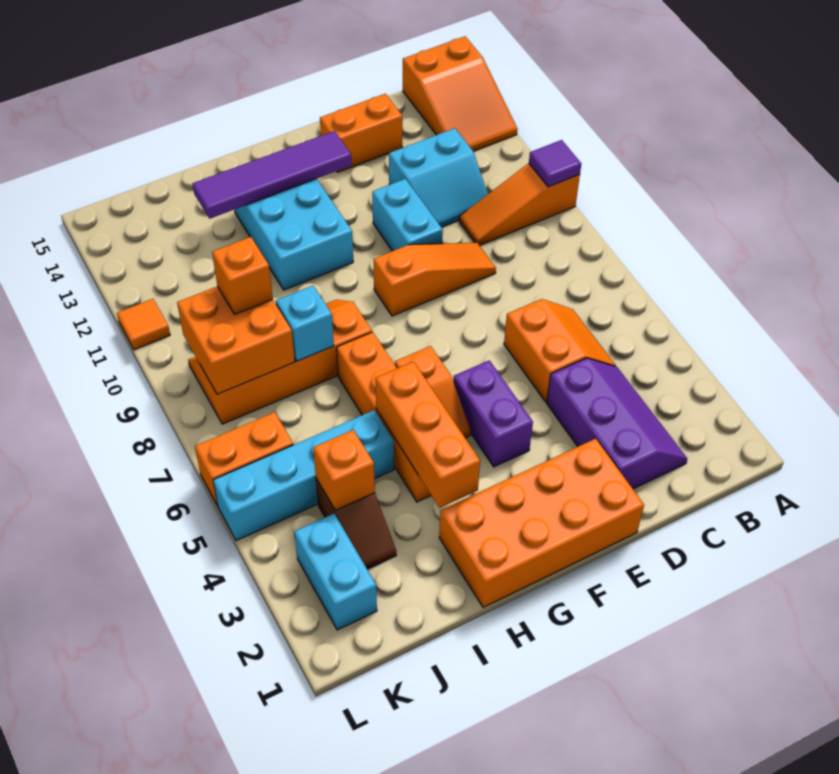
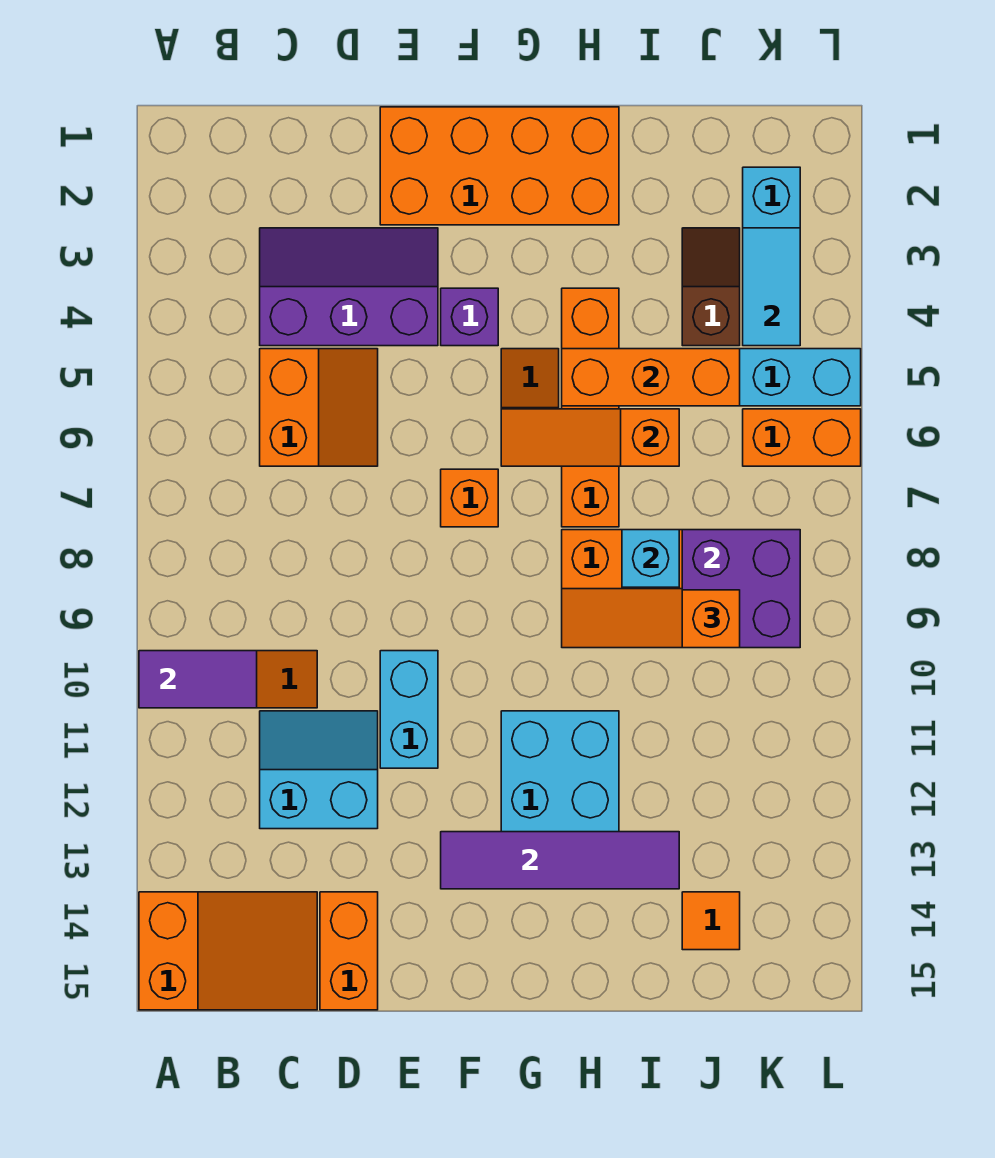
purple 1x1 tile [529,140,581,187] -> purple 1x2 tile [139,651,257,708]
orange 2x3 slope [403,36,517,151] -> orange 2x3 slope turned to [139,892,317,1010]
purple 2x3 slope [547,358,687,489] -> purple 2x3 slope turned to [260,228,438,346]
orange 2x2 slope [504,299,616,402] -> orange 2x2 slope turned to [260,349,378,466]
orange 1x3 slope [373,243,496,316] -> orange 1x3 slope moved to [501,409,679,466]
orange 1x2 brick [320,94,402,172] -> orange 1x2 brick turned to [320,892,378,1010]
purple 1x2 brick [453,360,533,467] -> purple 1x1 brick [441,288,498,346]
orange 1x3 brick [375,362,480,508] -> orange 1x3 brick turned to [562,349,740,406]
orange 1x1 brick [313,430,375,510] -> orange 1x1 brick moved to [441,469,498,527]
orange 2x2 brick [177,286,295,394] -> purple 2x2 brick [682,530,800,648]
none -> cyan 1x2 tile [743,228,800,346]
orange 1x1 tile [117,299,170,350] -> orange 1x1 tile moved to [682,892,740,950]

